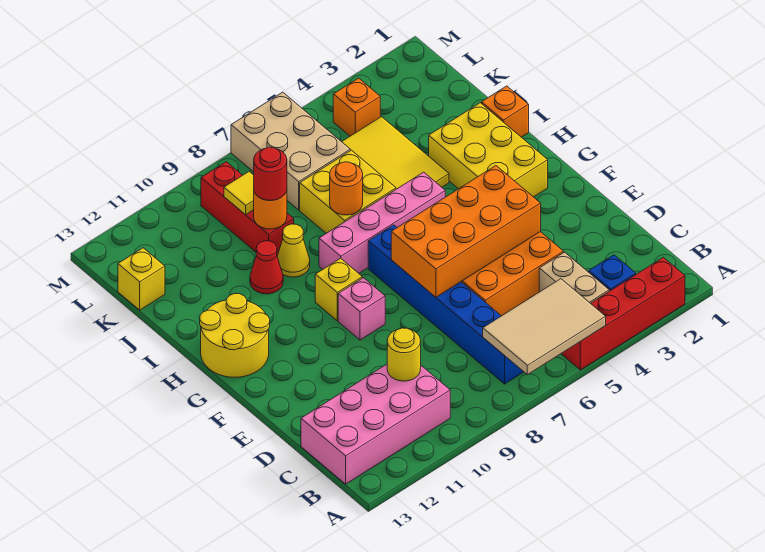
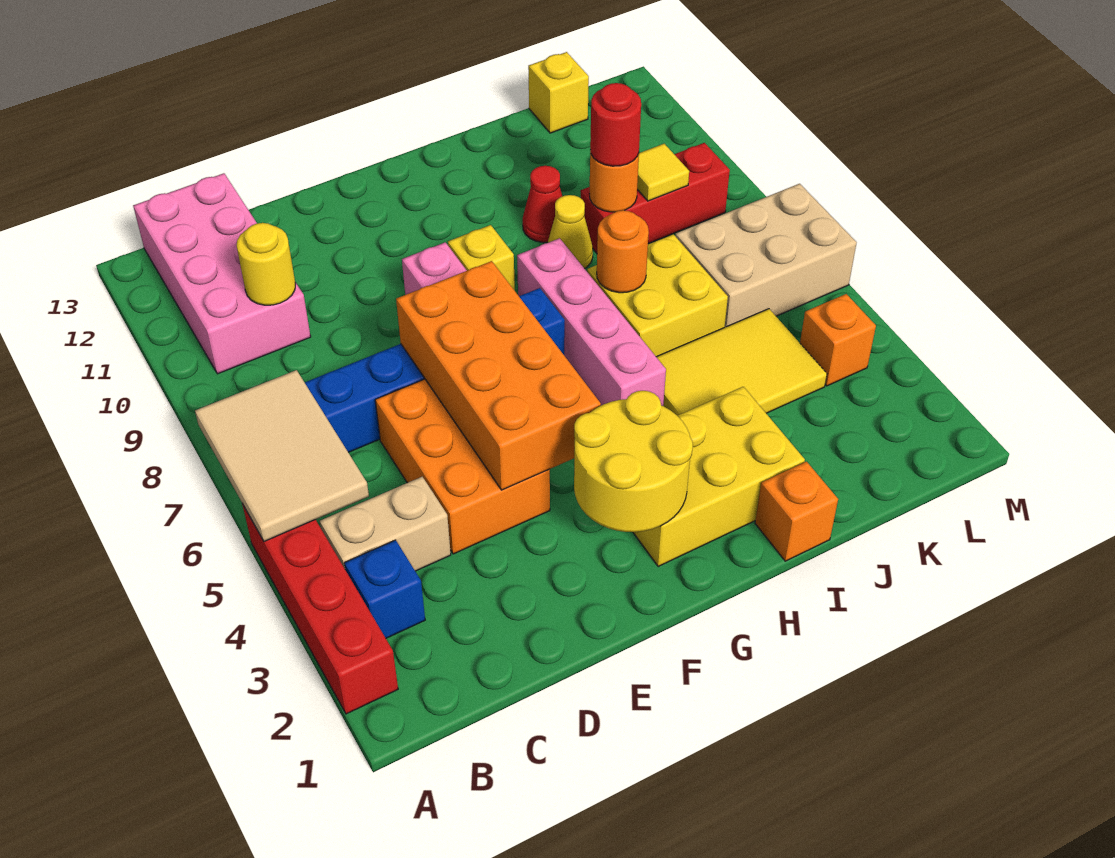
yellow 2x2 round brick [200,294,270,377] -> yellow 2x2 round brick moved to [574,391,693,532]

